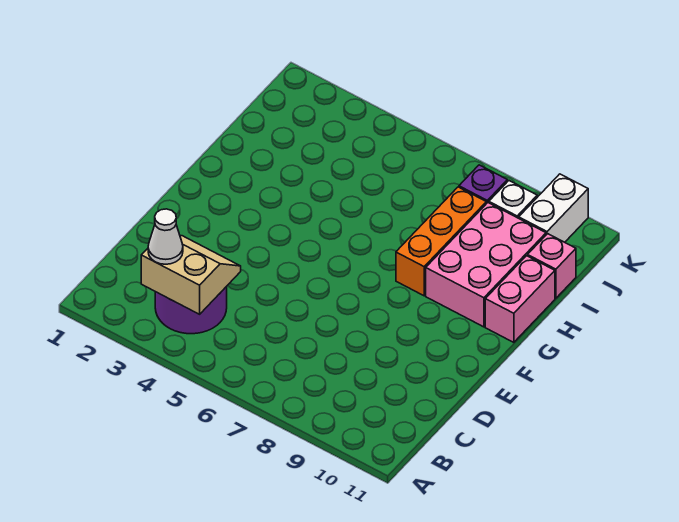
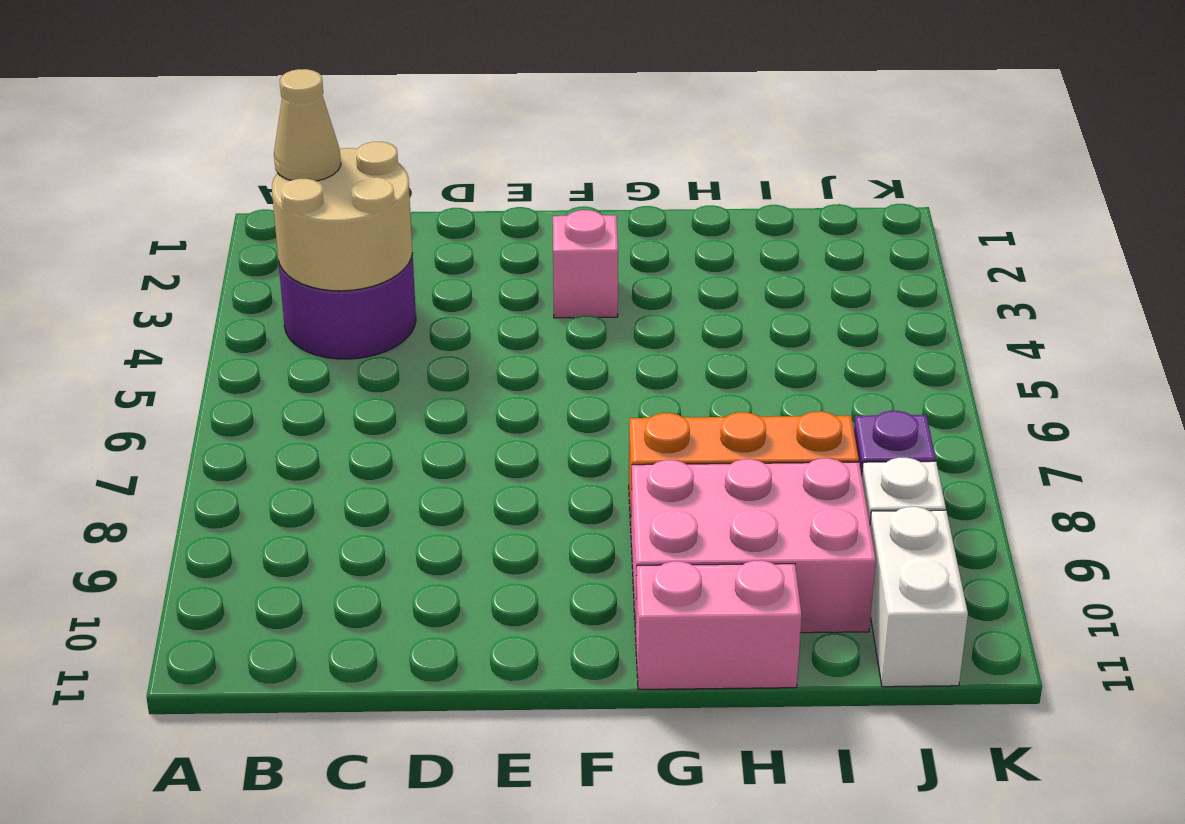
tan 2x2 slope [141,236,241,314] -> tan 2x2 round brick [272,142,413,291]
white 1x1 cone [148,209,183,264] -> tan 1x1 cone [274,69,341,181]
pink 1x1 brick [528,234,576,298] -> pink 1x1 brick moved to [553,210,618,318]
white 1x2 brick [519,174,588,242] -> white 1x2 brick turned to [870,507,968,687]

